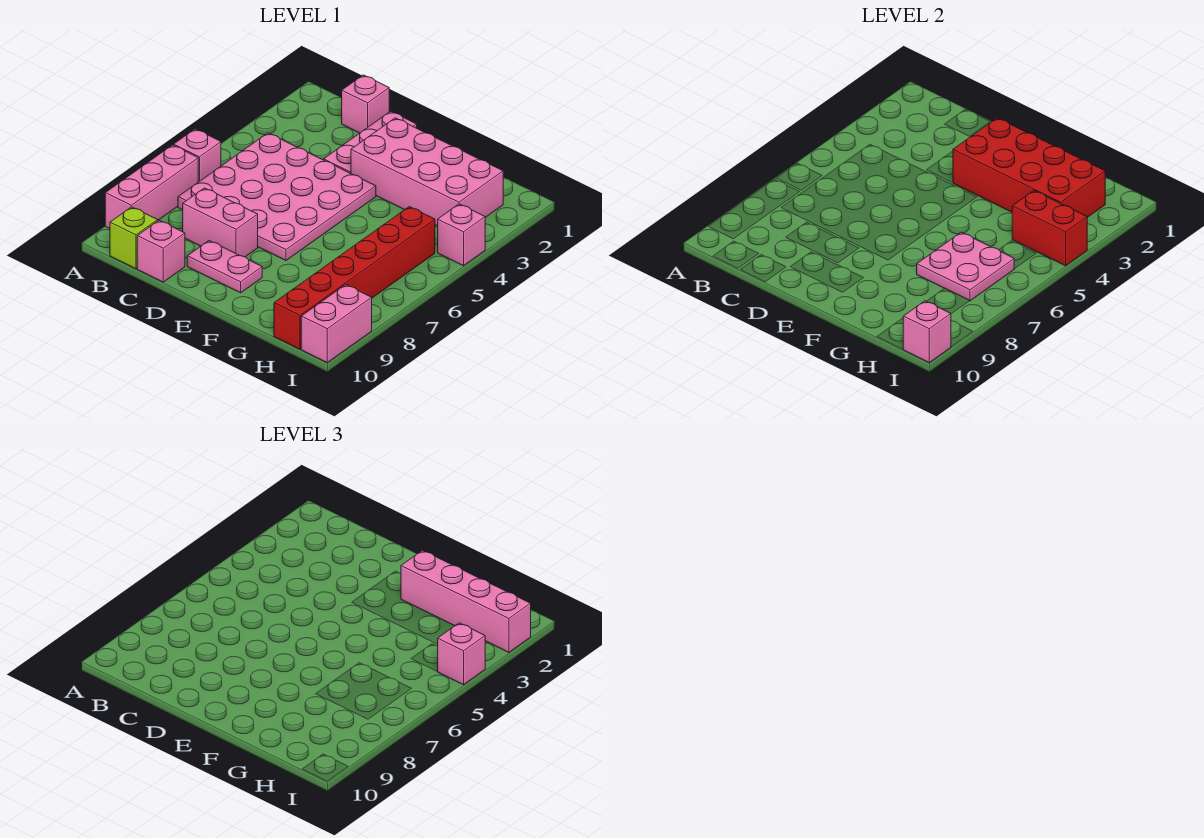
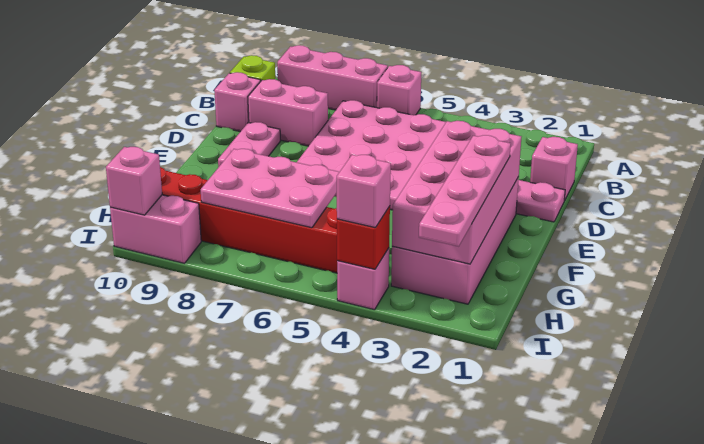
pink 1x2 brick [183,188,258,257] -> pink 1x2 brick turned to [248,79,328,146]
red 2x4 brick [953,118,1105,217] -> pink 2x4 brick [392,121,521,264]
pink 1x4 brick [401,550,531,652] -> pink 1x4 plate [419,135,511,246]
pink 2x2 plate [917,232,1014,301] -> pink 2x3 plate [201,149,339,228]
red 1x2 brick [1012,191,1087,266] -> red 1x1 brick [337,206,390,269]

